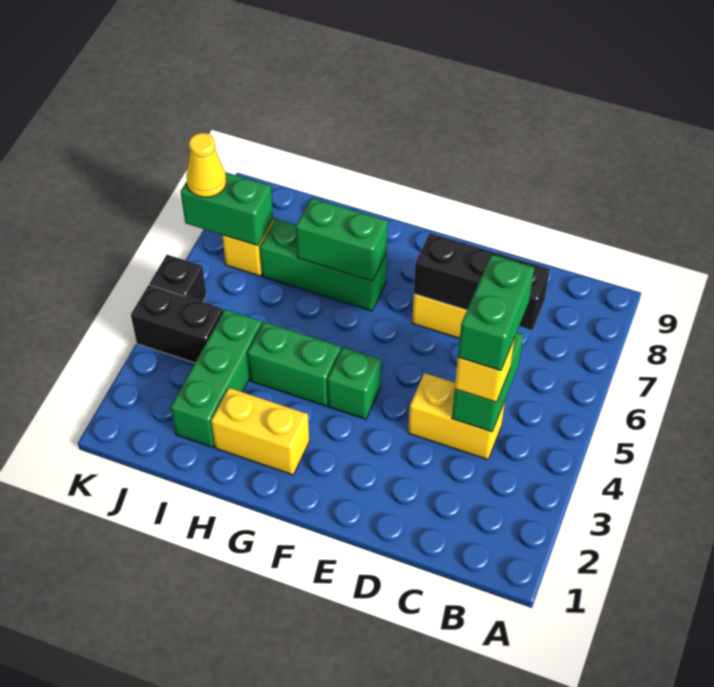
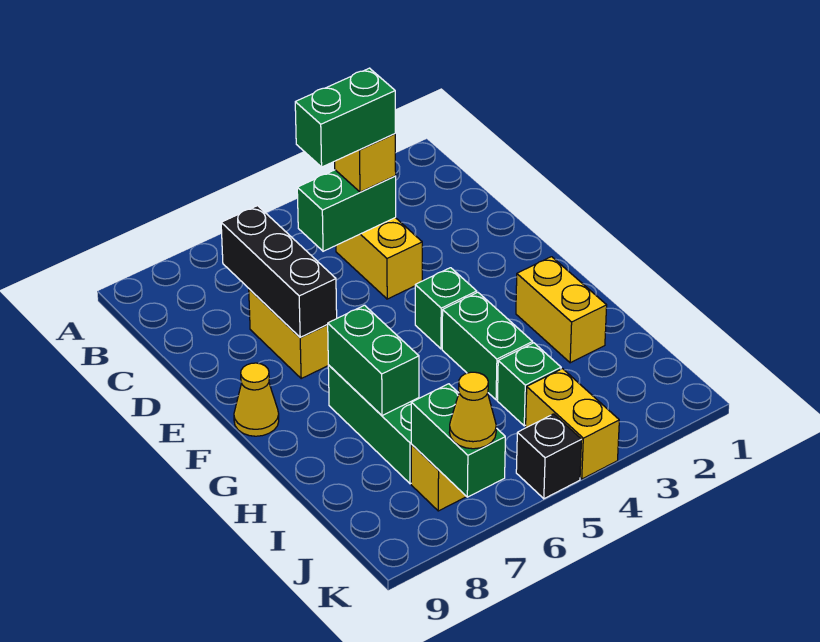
none -> yellow 1x1 cone [234,363,279,436]
green 1x3 brick [171,309,262,447] -> green 1x1 brick [497,343,561,426]
black 1x2 brick [131,285,223,363] -> yellow 1x2 brick [526,369,619,479]

